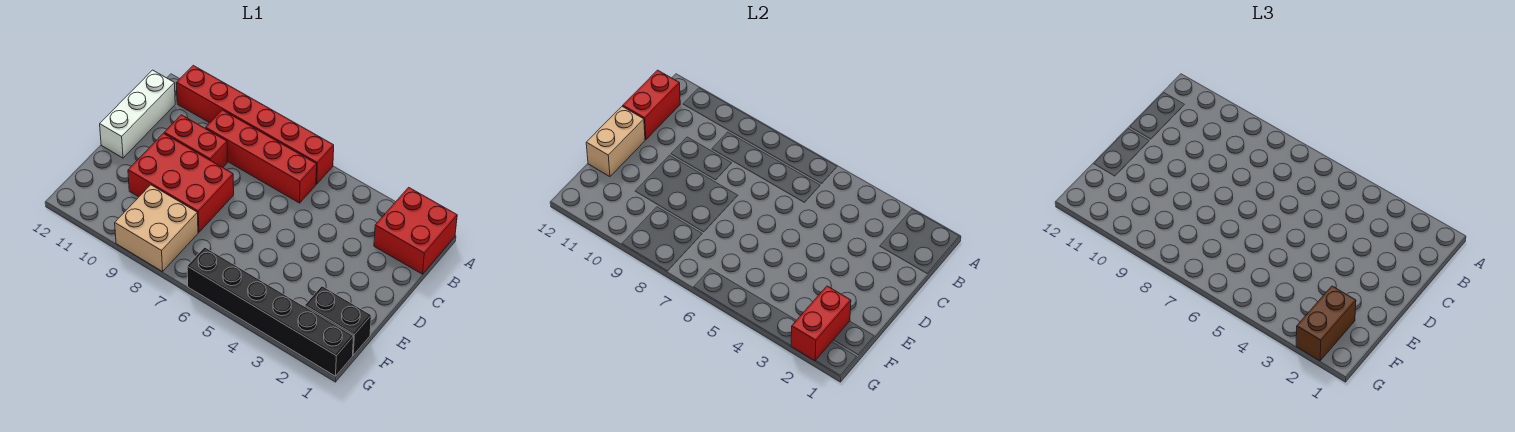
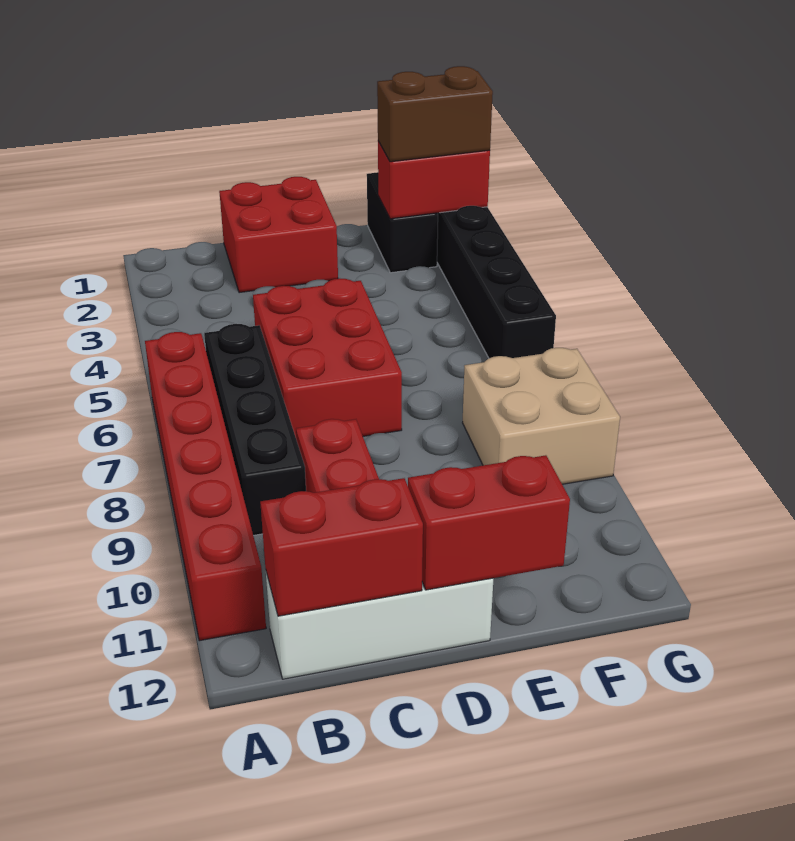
red 2x2 brick [374,187,457,274] -> red 2x2 brick moved to [219,177,338,293]
red 1x4 brick [206,110,317,203] -> black 1x4 brick [204,324,306,535]
red 2x3 brick [128,133,234,232] -> red 2x3 brick moved to [253,278,402,440]
tan 1x2 brick [586,106,645,177] -> red 1x2 brick [408,455,570,590]

